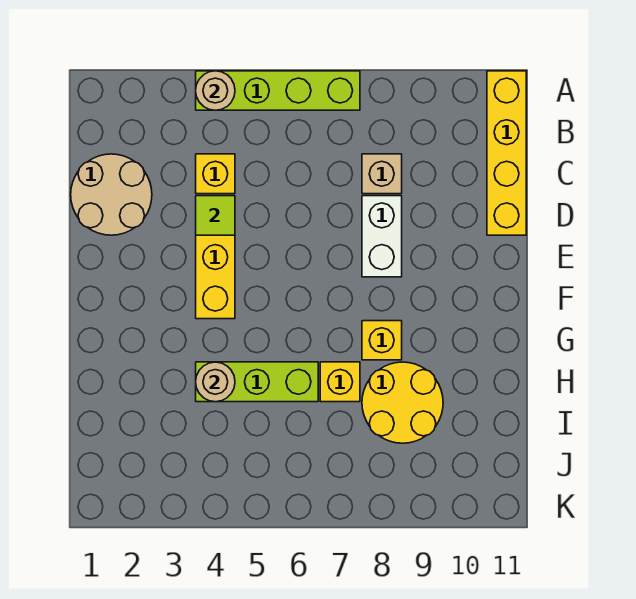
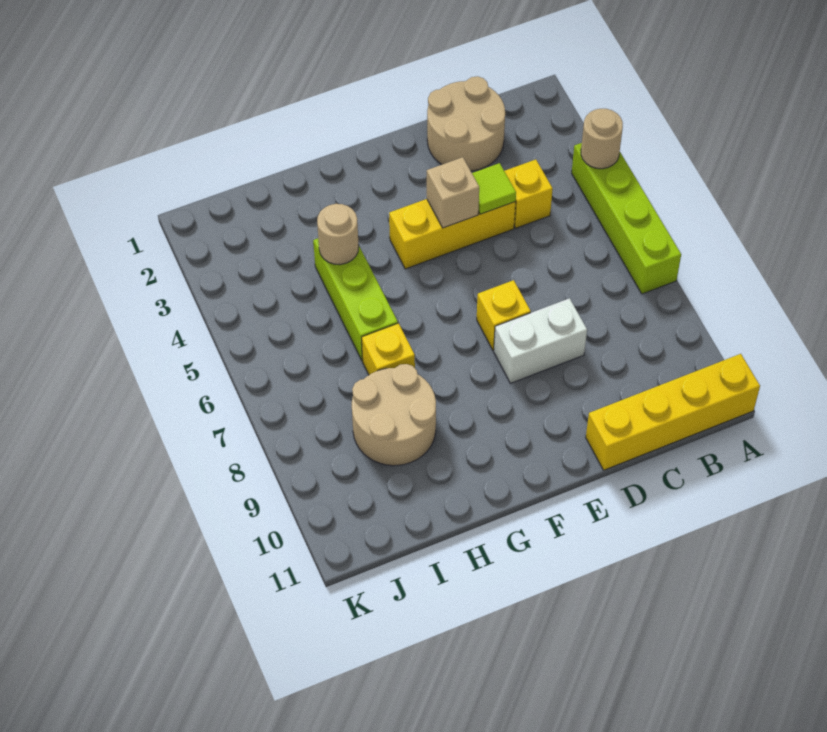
tan 1x1 brick [362,154,402,194] -> tan 1x1 brick moved to [427,157,479,228]
yellow 1x1 brick [362,321,402,360] -> yellow 1x1 brick moved to [477,280,531,350]
yellow 2x2 round brick [362,362,443,443] -> tan 2x2 round brick [352,364,436,466]

